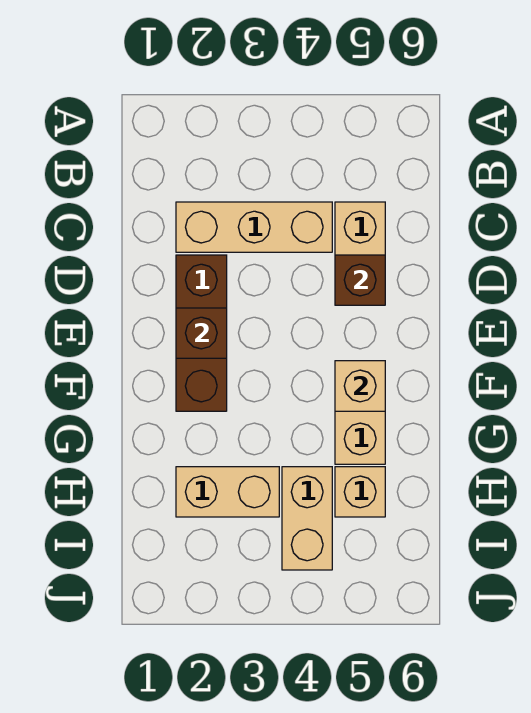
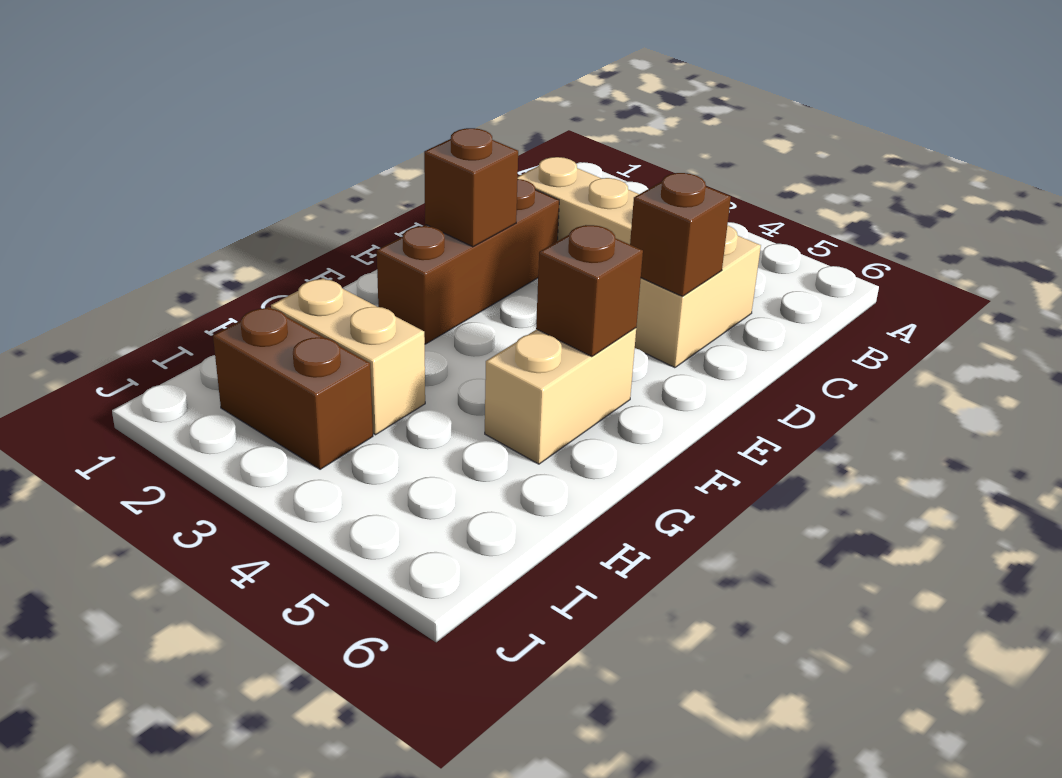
tan 1x1 brick [335,361,385,411] -> brown 1x1 brick [536,225,643,357]
tan 1x2 brick [282,467,332,570] -> none
tan 1x1 brick [335,467,385,517] -> none
none -> brown 1x2 brick [213,307,373,469]

